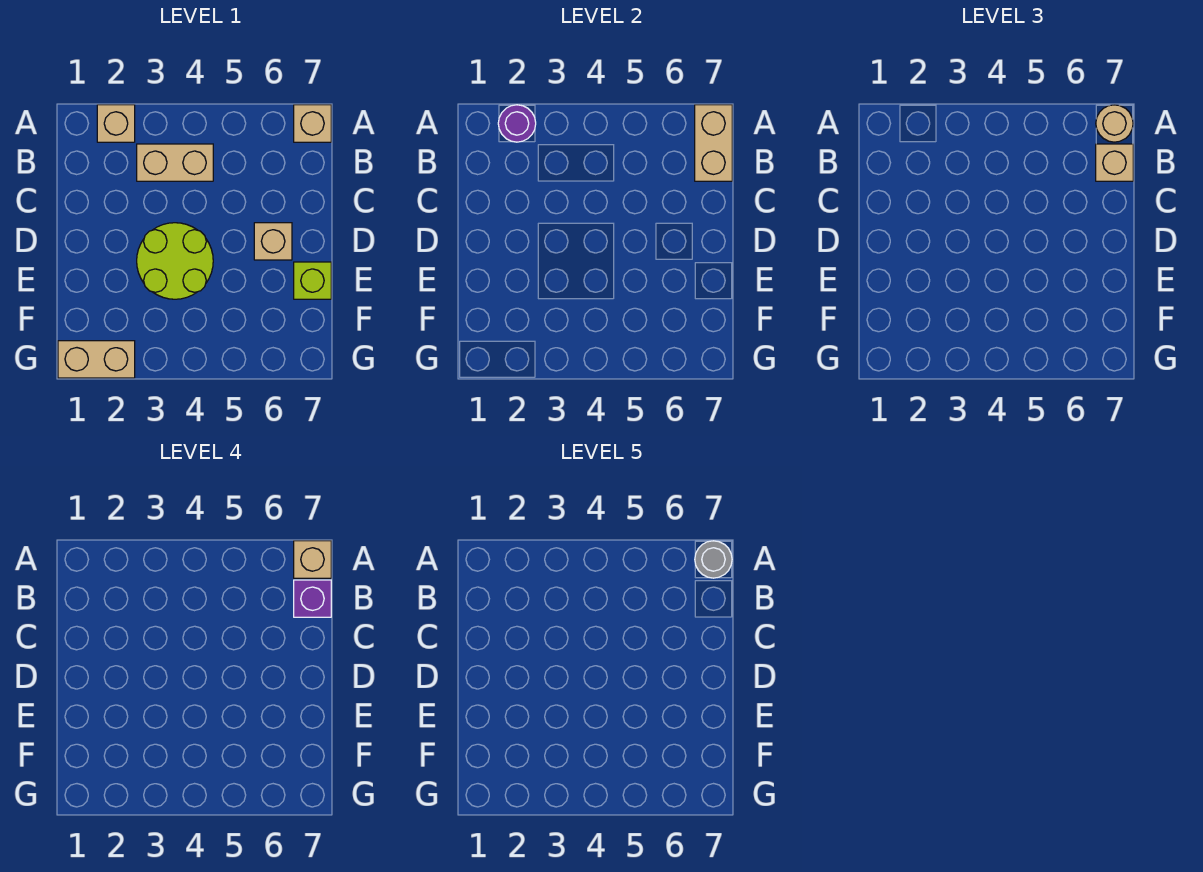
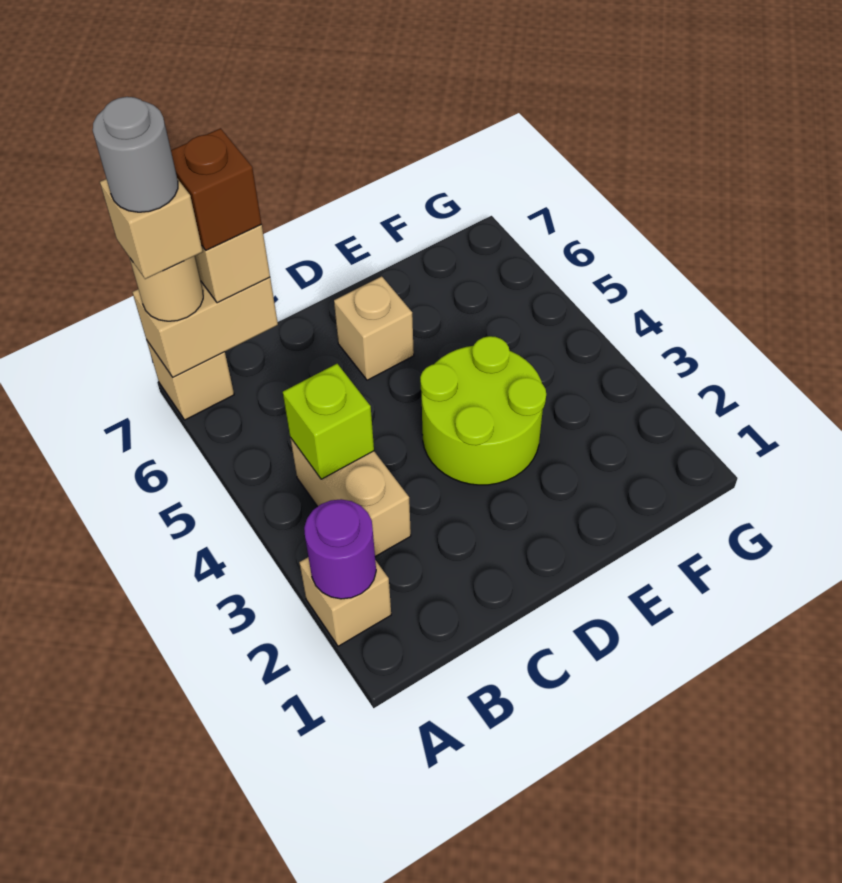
purple 1x1 brick [294,580,331,617] -> brown 1x1 brick [171,128,262,250]
lime 1x1 brick [294,262,331,299] -> lime 1x1 brick moved to [283,364,374,479]
tan 1x2 brick [58,341,135,378] -> none

